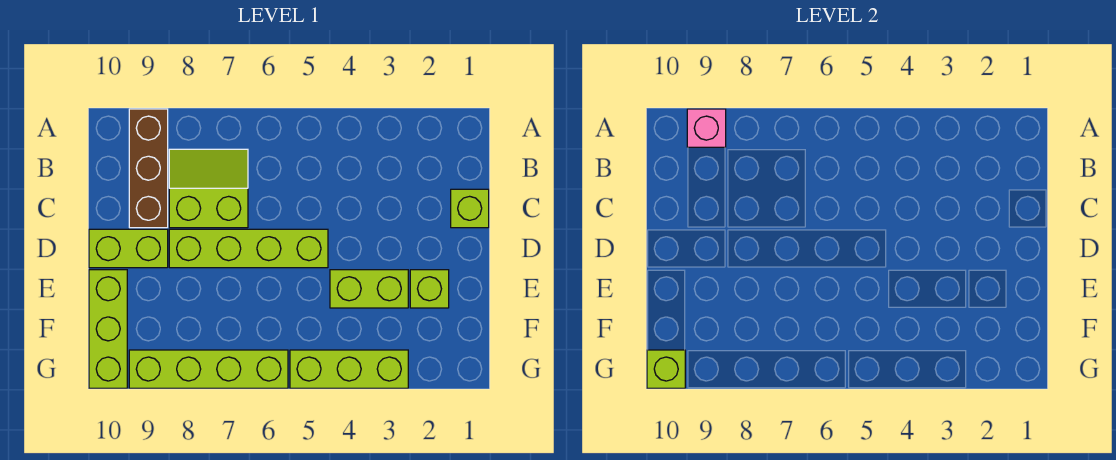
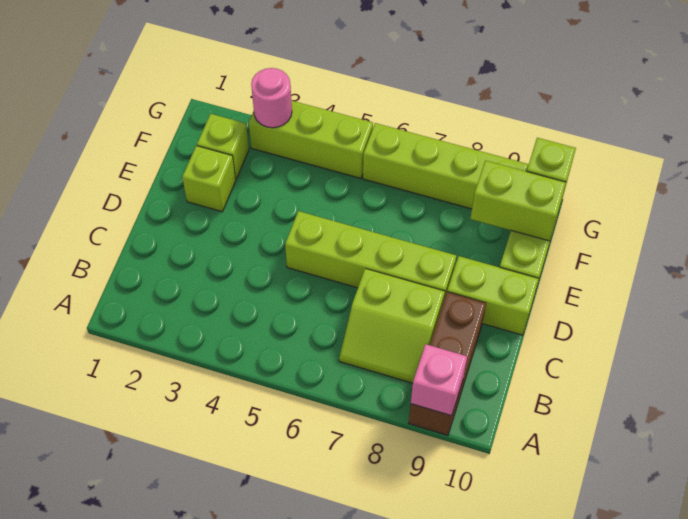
lime 1x1 brick [451,189,489,228] -> lime 1x1 brick moved to [197,114,249,179]
lime 1x2 brick [330,270,408,308] -> lime 1x2 brick moved to [470,161,566,241]
none -> pink 1x1 round brick [251,68,292,128]

